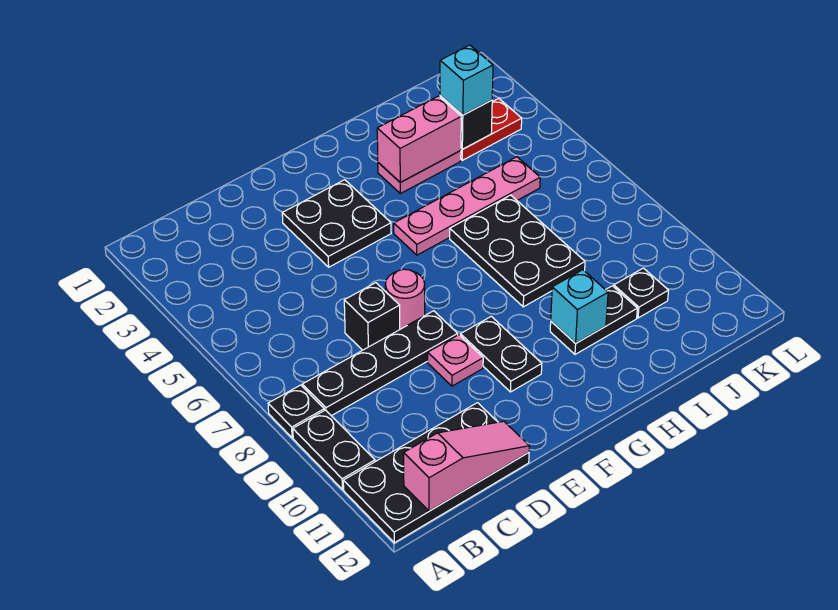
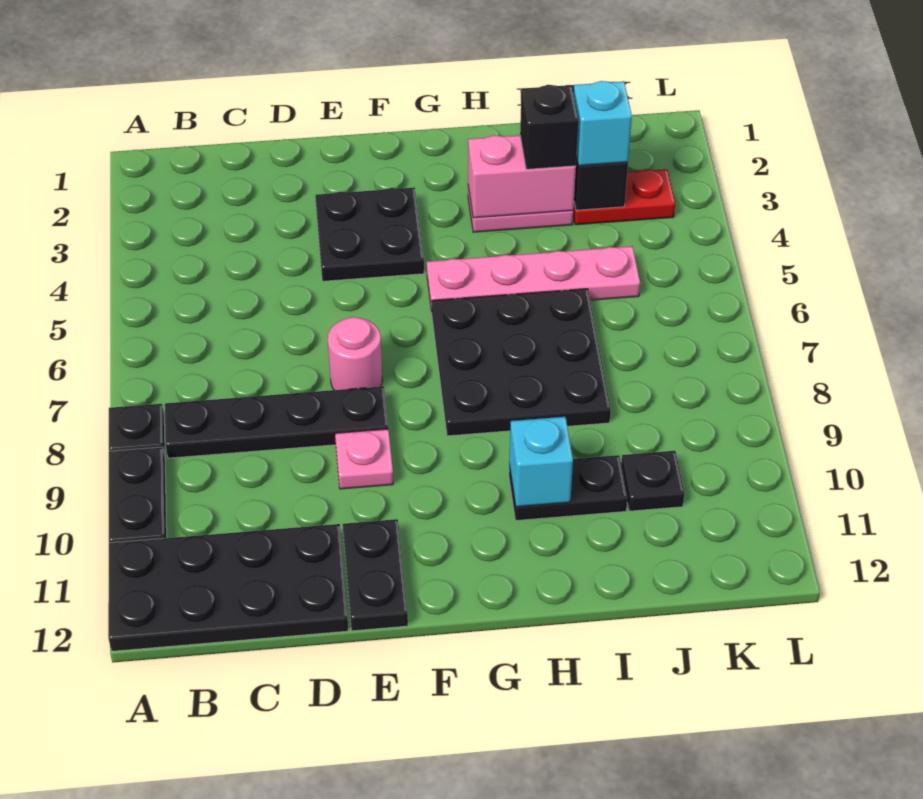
pink 1x3 slope [404,421,529,511] -> none
black 1x1 brick [344,283,400,350] -> black 1x1 brick moved to [520,85,578,169]
black 1x2 plate [460,316,542,392] -> black 1x2 plate moved to [343,519,408,631]
black 2x3 plate [450,195,585,307] -> black 3x3 plate [431,289,611,436]

